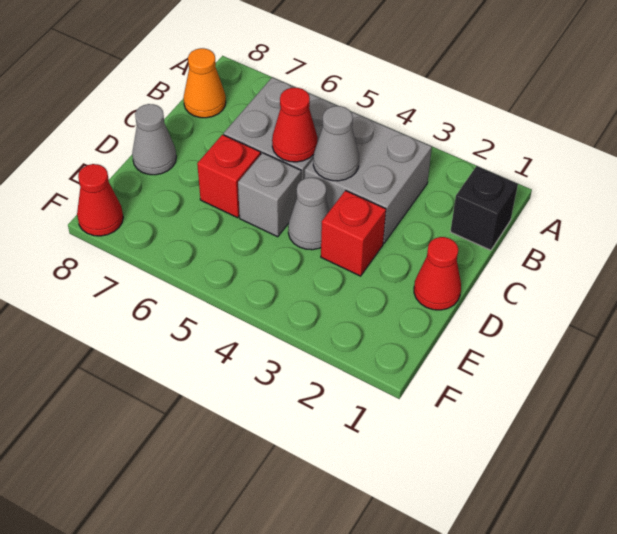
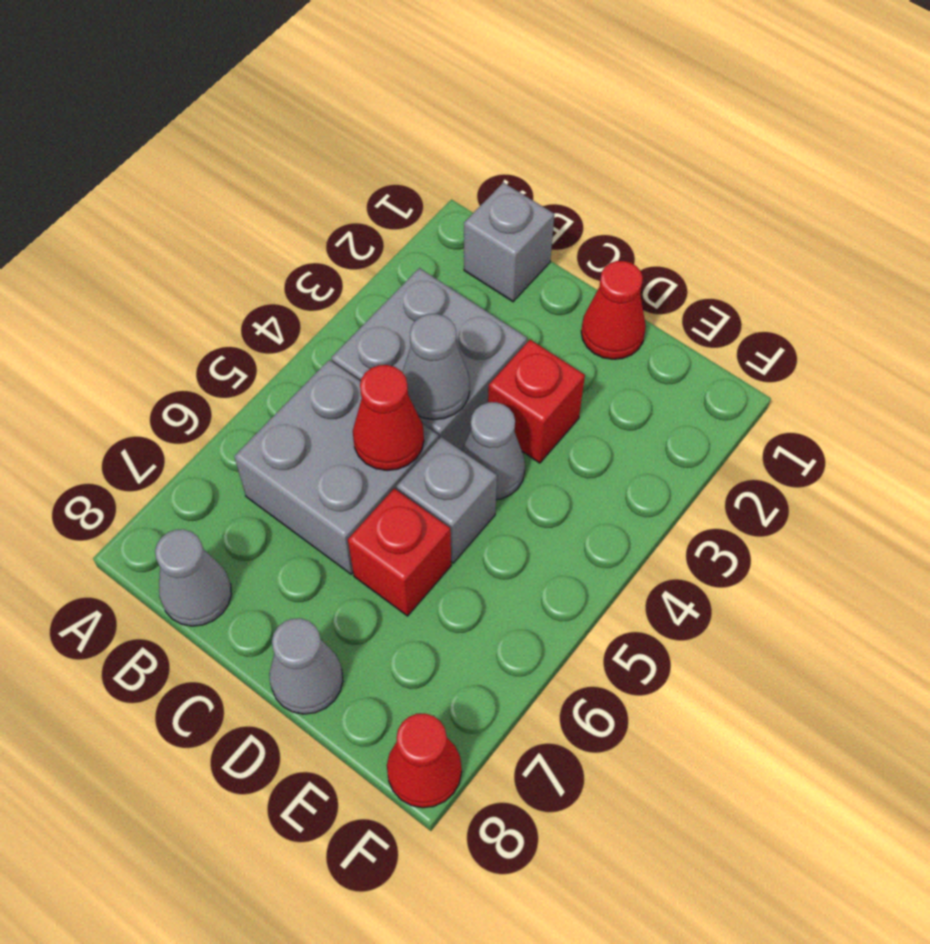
black 1x1 brick [450,166,518,250] -> grey 1x1 brick [464,183,554,302]
orange 1x1 cone [184,48,226,118] -> grey 1x1 cone [155,529,231,626]

